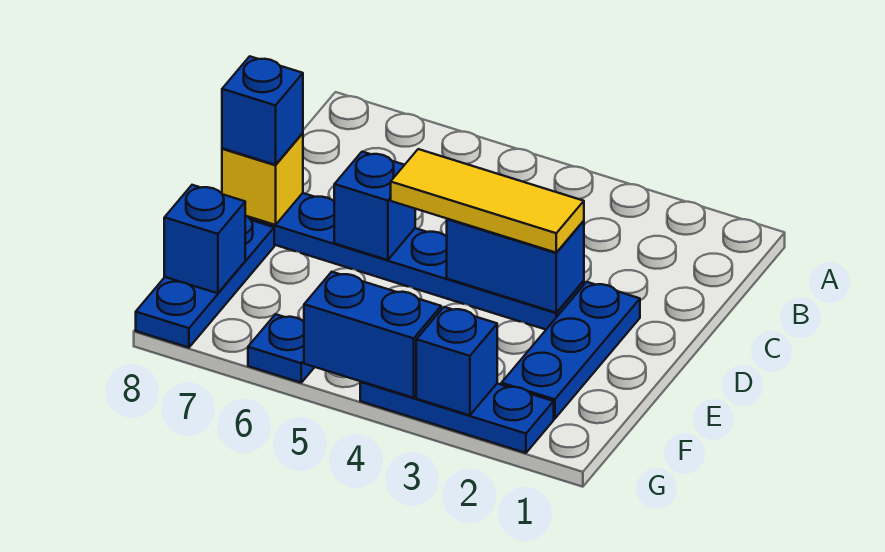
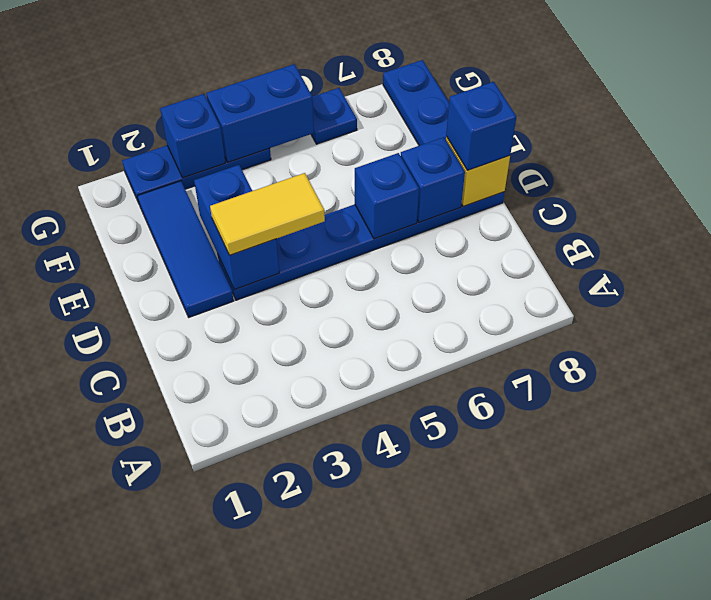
blue 1x3 plate [501,282,640,419] -> blue 1x3 tile [138,181,234,317]
blue 1x2 brick [447,219,584,313] -> blue 1x2 brick turned to [194,165,279,290]
yellow 1x3 tile [391,149,584,253] -> yellow 1x2 tile [210,173,325,255]
blue 1x1 brick [164,185,245,293] -> blue 1x1 brick moved to [401,137,465,223]

